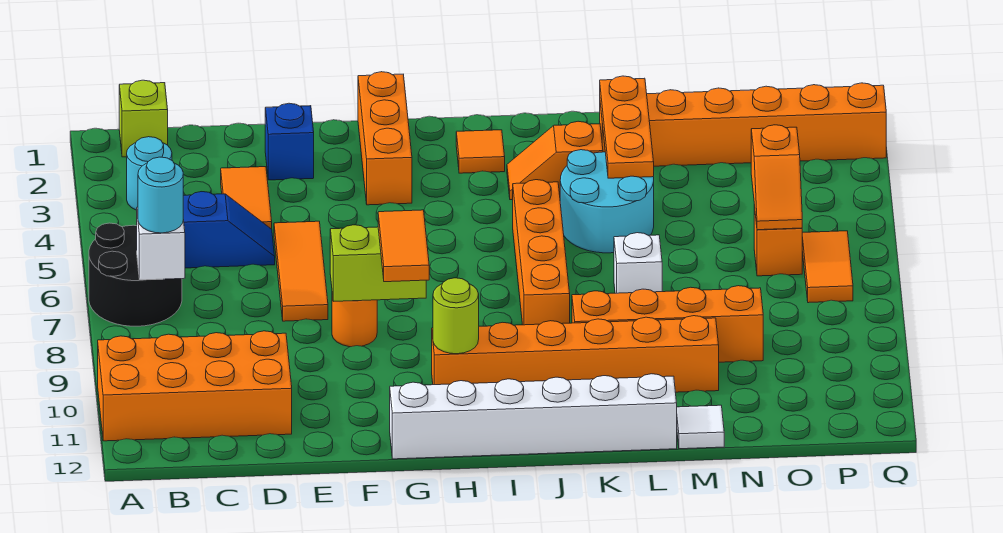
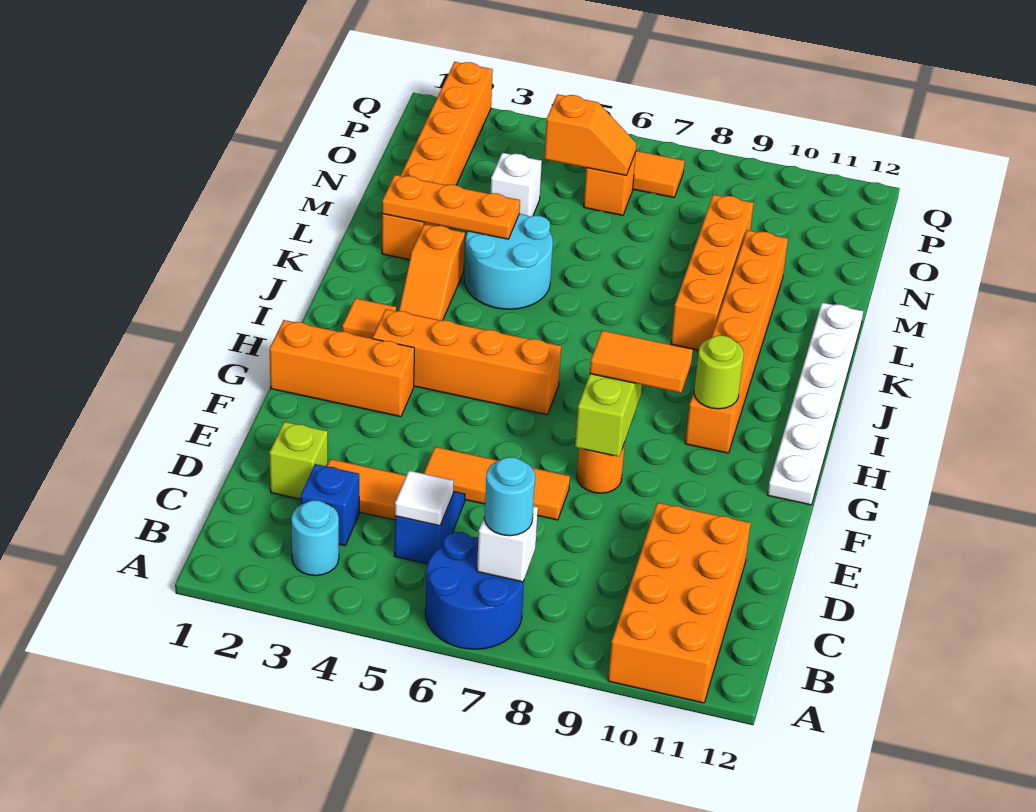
black 2x2 round brick [89,223,182,326] -> blue 2x2 round brick [425,532,524,649]
lime 1x1 brick [119,80,168,157] -> lime 1x1 brick moved to [269,422,328,499]
blue 1x1 brick [265,103,314,180] -> blue 1x1 brick moved to [301,464,359,546]
white 1x6 brick [390,374,677,459] -> white 1x6 plate [767,303,863,505]
orange 1x4 brick [513,180,570,325] -> orange 1x4 brick moved to [373,309,561,415]
white 1x1 brick [614,233,662,293] -> white 1x1 brick moved to [491,153,542,217]
white 1x1 tile [677,405,724,449] -> white 1x1 tile moved to [395,471,454,526]

